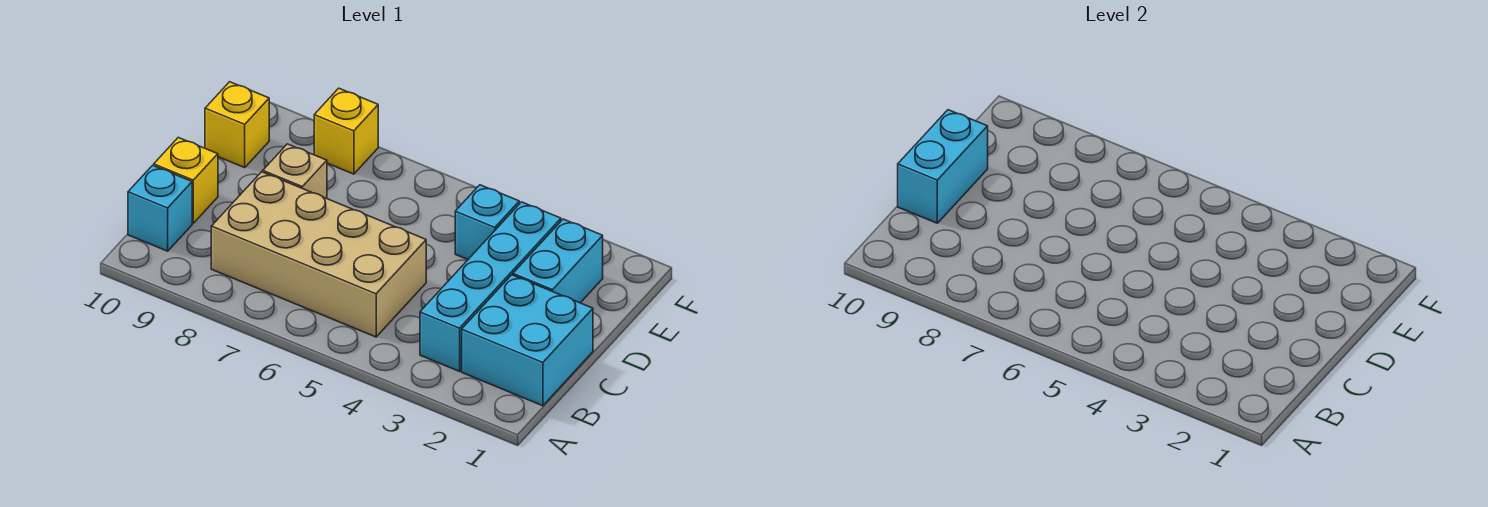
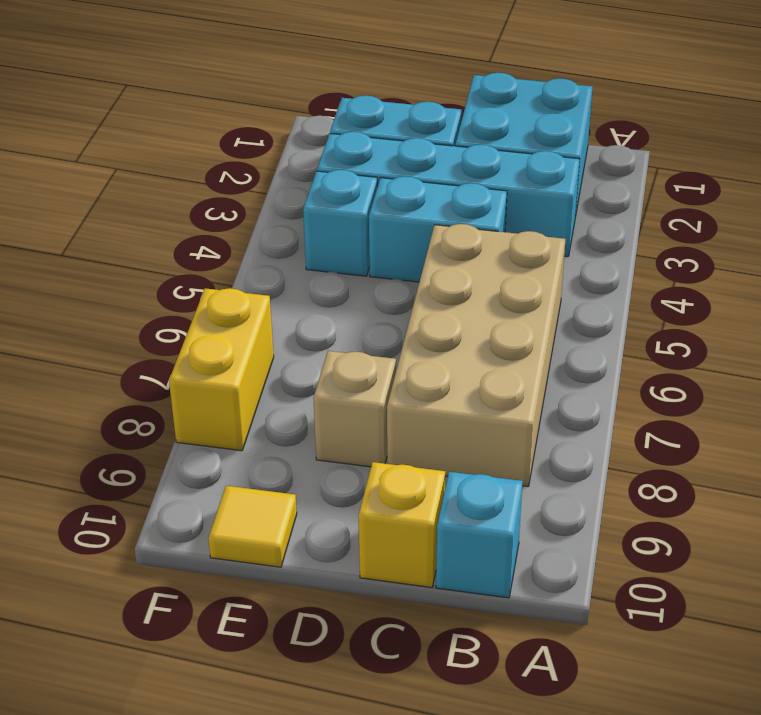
cyan 1x2 brick [898,110,988,223] -> cyan 1x2 brick moved to [369,176,507,282]
yellow 1x1 brick [205,82,269,168] -> yellow 1x1 tile [208,486,297,567]
yellow 1x1 brick [314,88,378,174] -> yellow 1x2 brick [169,288,274,451]

